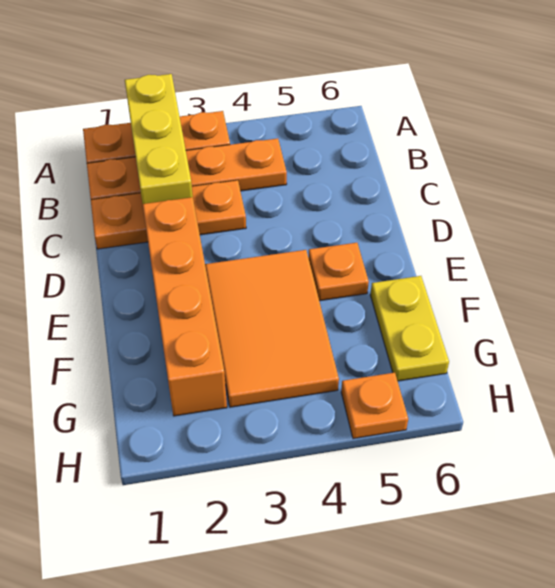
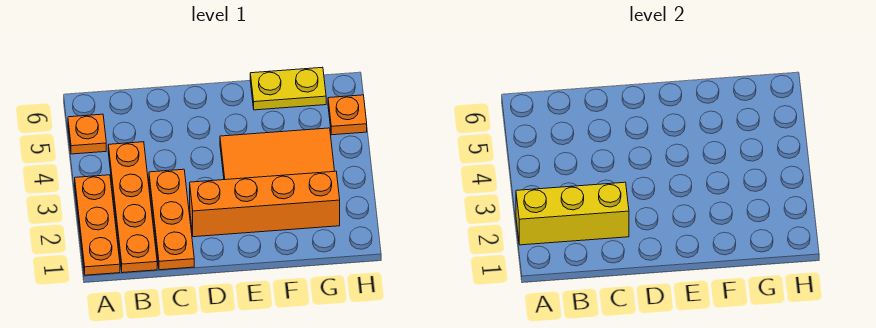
orange 1x1 plate [308,243,369,301] -> orange 1x1 plate moved to [68,114,106,154]

